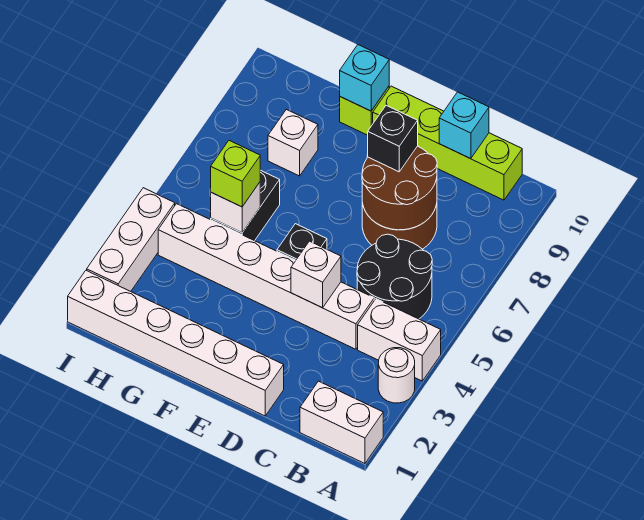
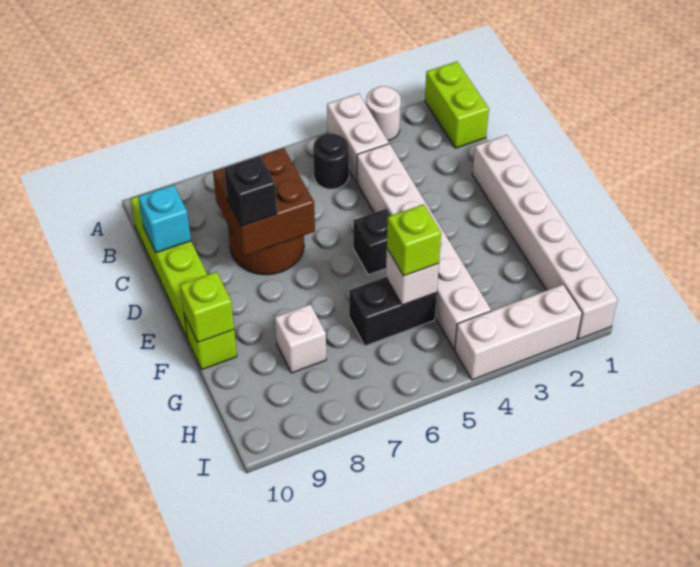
white 1x2 brick [300,381,383,464] -> lime 1x2 brick [425,62,489,148]
black 2x2 round brick [357,234,432,319] -> black 1x1 round brick [313,133,349,189]
brown 2x2 round brick [362,146,437,230] -> brown 2x2 brick [213,148,315,256]
white 1x1 brick [291,241,341,308] -> none
cyan 1x1 brick [340,45,389,111] -> lime 1x1 brick [180,272,234,342]

